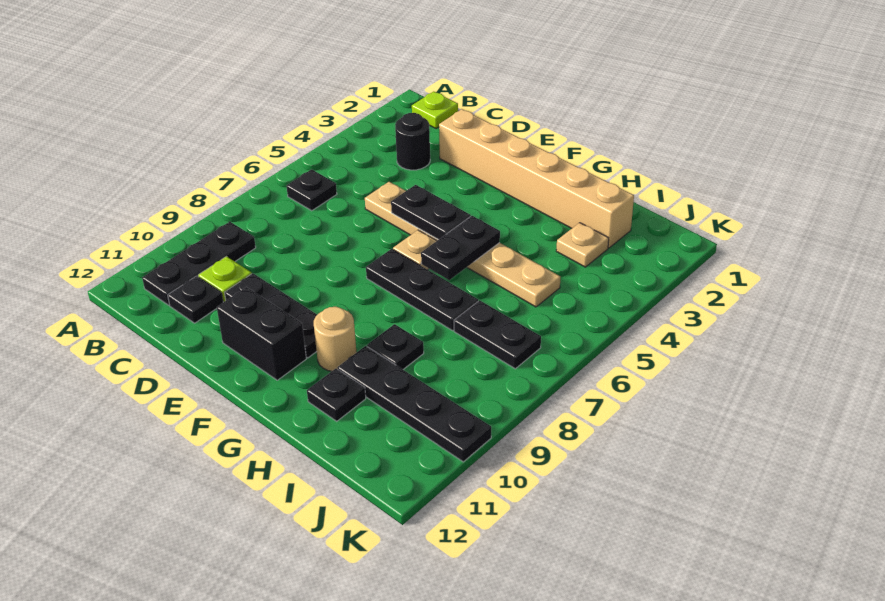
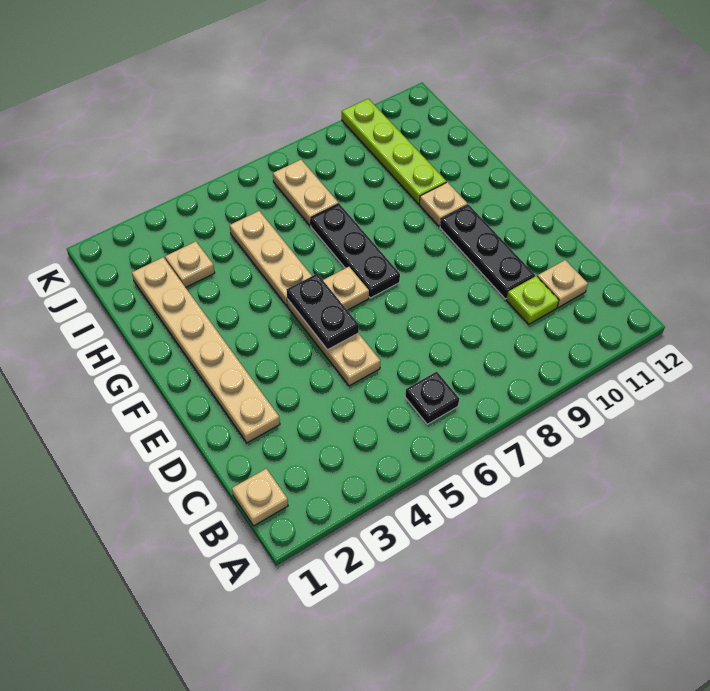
lime 1x1 plate [412,91,458,129] -> tan 1x1 plate [232,469,288,526]
black 1x3 plate [142,222,256,305] -> none
black 1x1 round brick [395,113,430,170] -> none
black 1x1 plate [168,276,223,323] -> tan 1x1 plate [537,260,588,307]
tan 1x6 brick [439,109,634,248] -> tan 1x6 plate [132,257,280,443]
black 1x2 brick [217,287,306,380] -> none
black 1x2 plate [421,216,500,280] -> none
tan 1x1 round brick [314,307,357,371] -> tan 1x1 plate [419,182,468,227]
black 1x1 plate [367,324,424,369] -> none
black 1x4 plate [337,346,491,462] -> lime 1x4 plate [342,99,446,204]
black 1x1 plate [307,368,366,421] -> none
black 1x2 plate [454,300,541,369] -> tan 1x2 plate [273,160,339,226]

